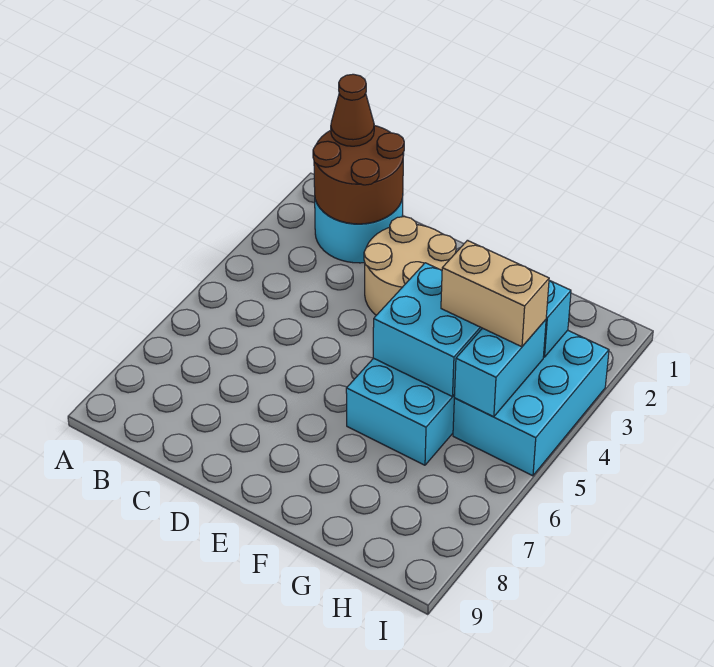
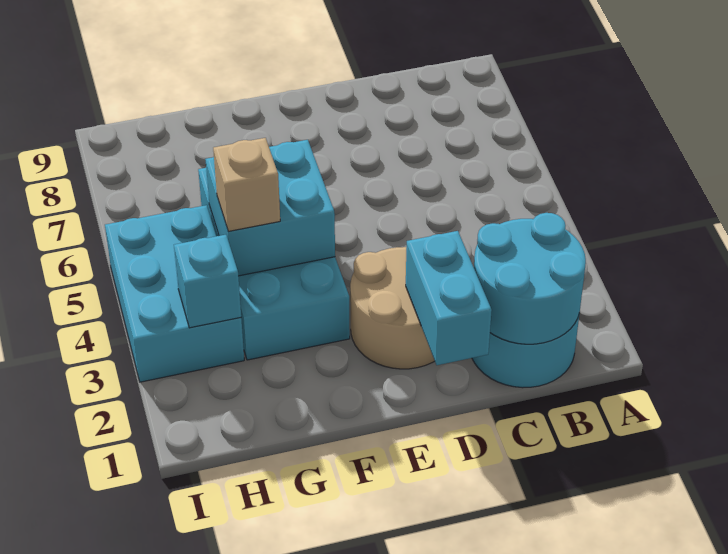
brown 2x2 round brick [313,126,404,224] -> cyan 2x2 round brick [474,213,586,344]
brown 1x1 cone [331,74,374,146] -> none
tan 1x2 brick [441,240,549,347] -> tan 1x1 brick [213,138,280,231]
cyan 1x2 brick [454,320,546,417] -> cyan 1x2 brick moved to [406,231,492,365]

